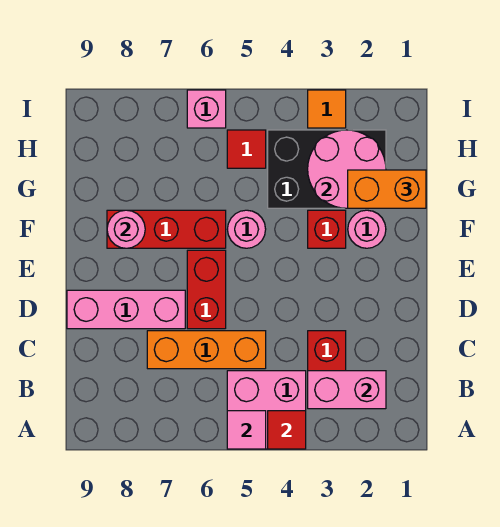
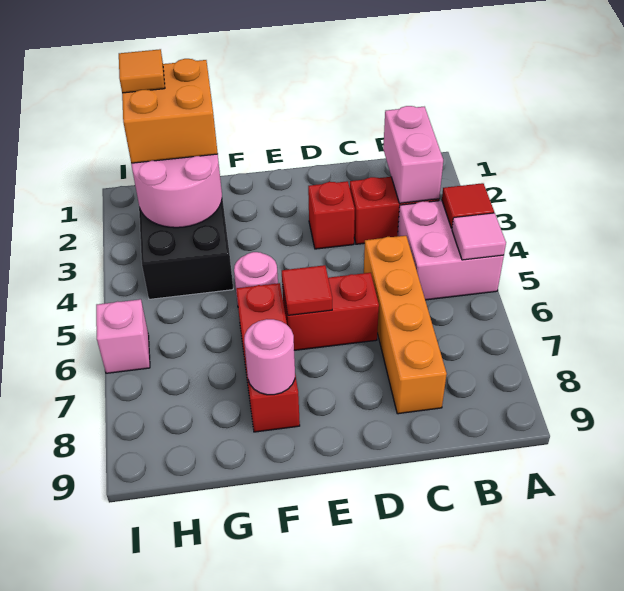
orange 1x3 brick [147,331,266,369] -> orange 1x4 brick [364,236,447,414]
pink 1x3 brick [67,290,185,329] -> none
pink 1x1 round brick [348,210,386,248] -> none
red 1x1 brick [308,210,346,248] -> red 1x1 brick moved to [308,181,355,249]
orange 1x2 brick [348,170,426,208] -> orange 2x2 brick [122,59,218,163]
red 1x1 tile [227,130,266,168] -> red 1x1 tile moved to [282,265,332,315]
orange 1x1 tile [308,90,346,128] -> orange 1x1 tile moved to [119,49,165,93]

